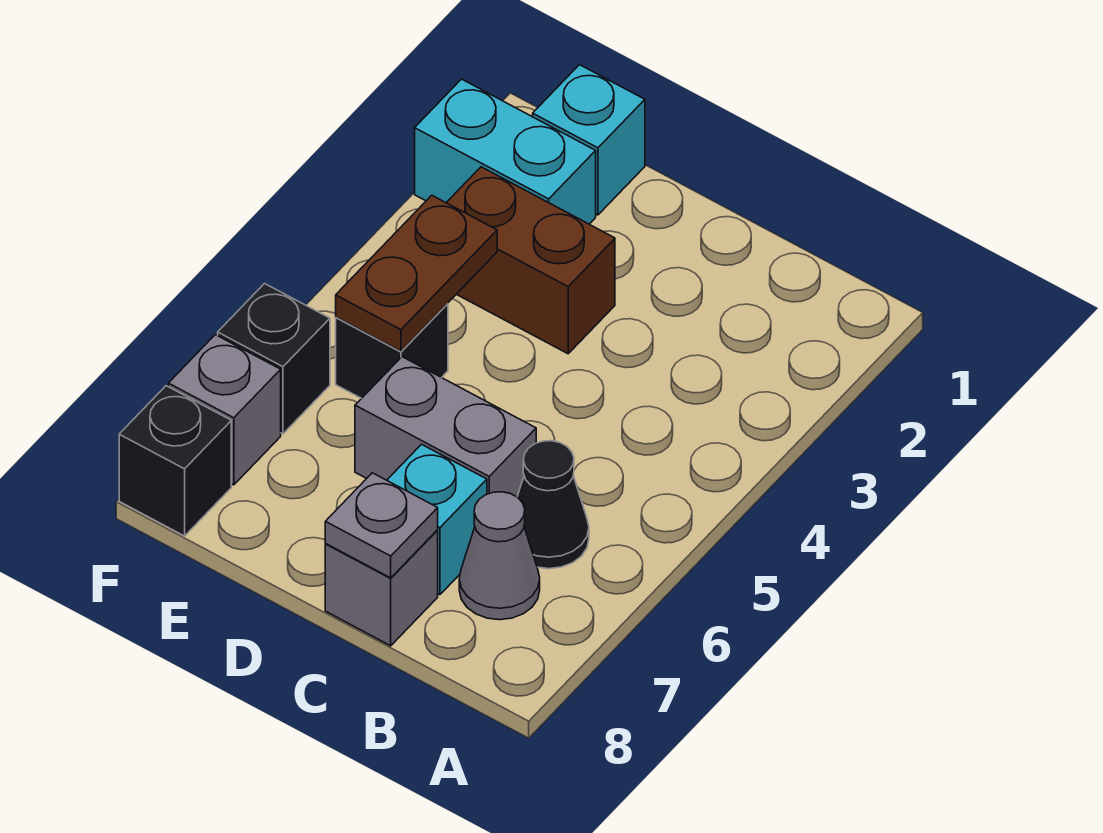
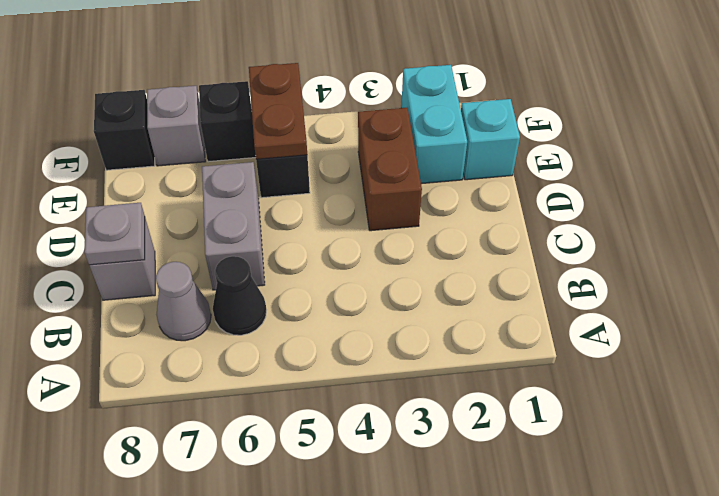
cyan 1x1 brick [387,444,487,595] -> none
brown 1x2 plate [336,195,497,351] -> brown 1x2 plate turned to [249,63,307,159]

